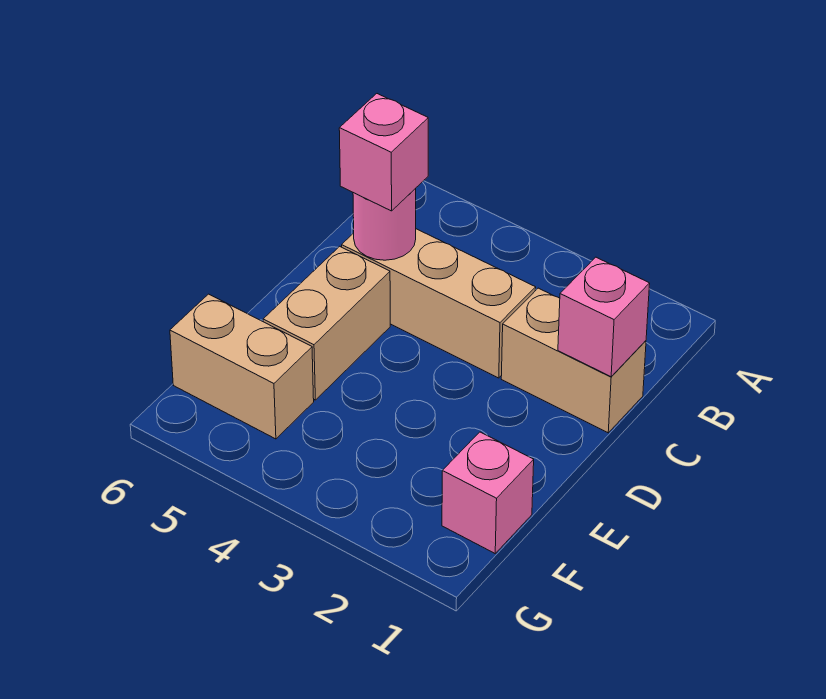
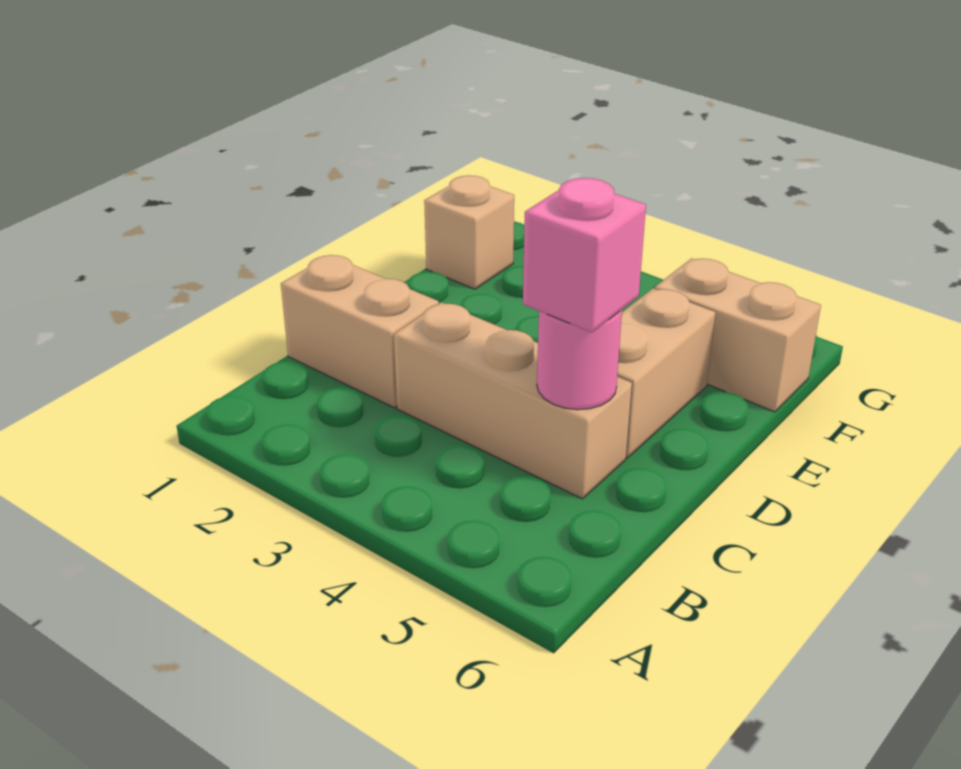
pink 1x1 brick [558,257,650,377] -> none
pink 1x1 brick [442,432,534,553] -> tan 1x1 brick [424,175,514,289]

